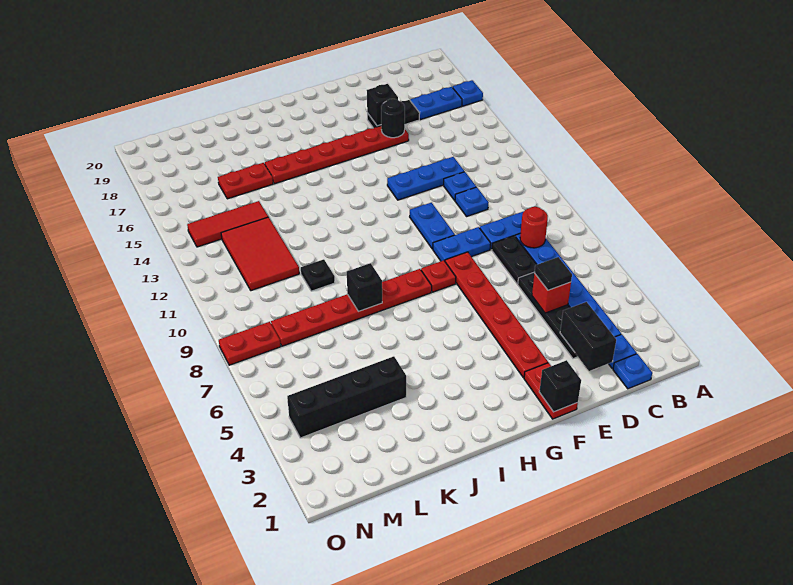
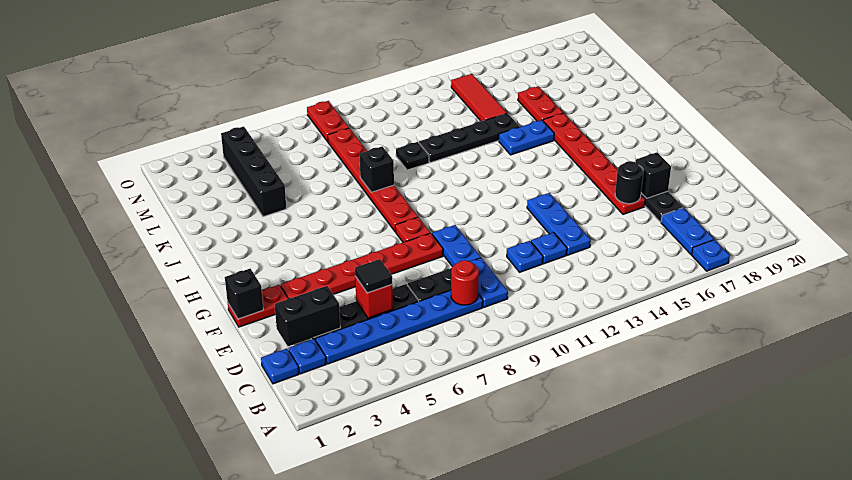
blue 1x2 plate [410,203,455,249] -> blue 1x2 plate moved to [499,120,554,155]
none -> black 1x4 plate [419,113,519,163]
red 2x3 tile [221,217,299,291] -> none

